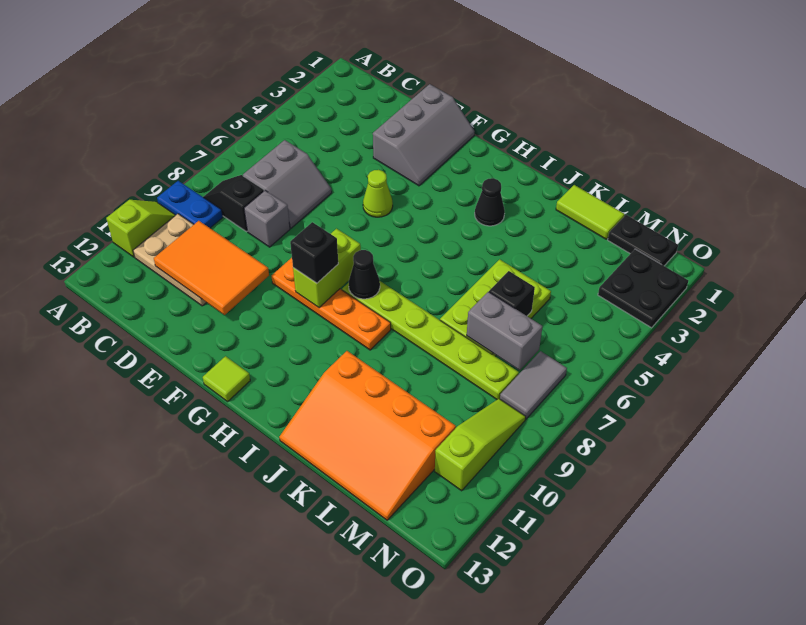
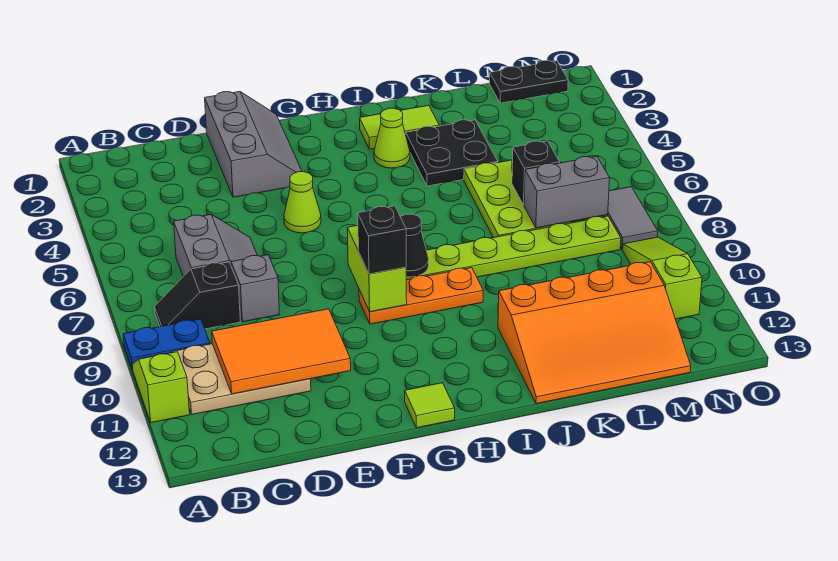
orange 1x4 plate [272,258,391,350] -> orange 1x3 plate [359,268,483,324]
black 1x1 cone [475,178,505,226] -> lime 1x1 cone [374,108,410,168]
lime 1x2 tile [556,185,625,239] -> lime 1x2 tile moved to [360,105,439,149]
black 2x2 plate [598,249,688,328] -> black 2x2 plate moved to [406,120,498,186]

